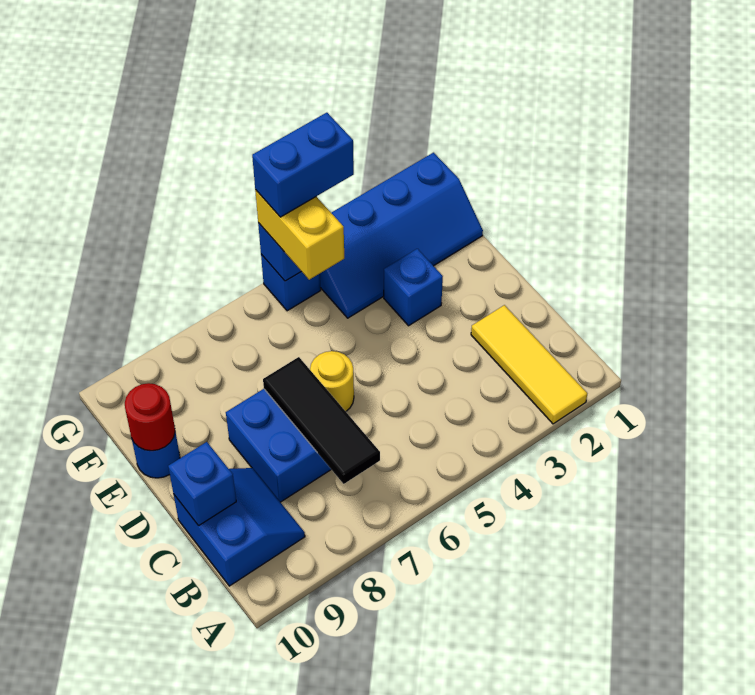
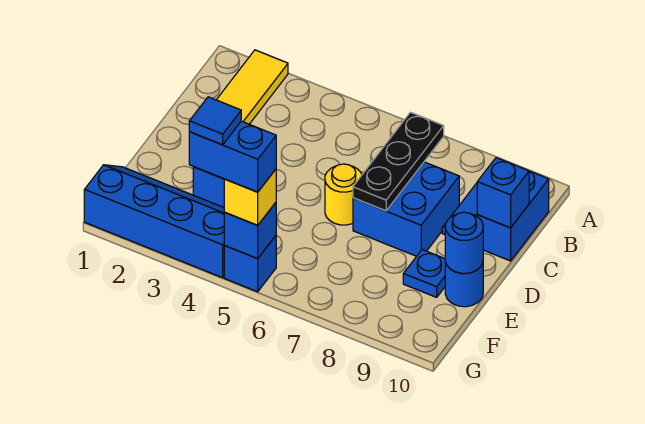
black 1x3 tile [263,357,380,484] -> black 1x3 plate [353,112,444,211]
none -> blue 1x1 plate [403,250,445,297]
red 1x1 round brick [125,383,175,451] -> blue 1x1 round brick [445,212,483,273]
yellow 1x2 brick [255,190,344,280] -> yellow 1x1 brick [224,169,276,225]
none -> blue 1x1 tile [189,97,241,145]

